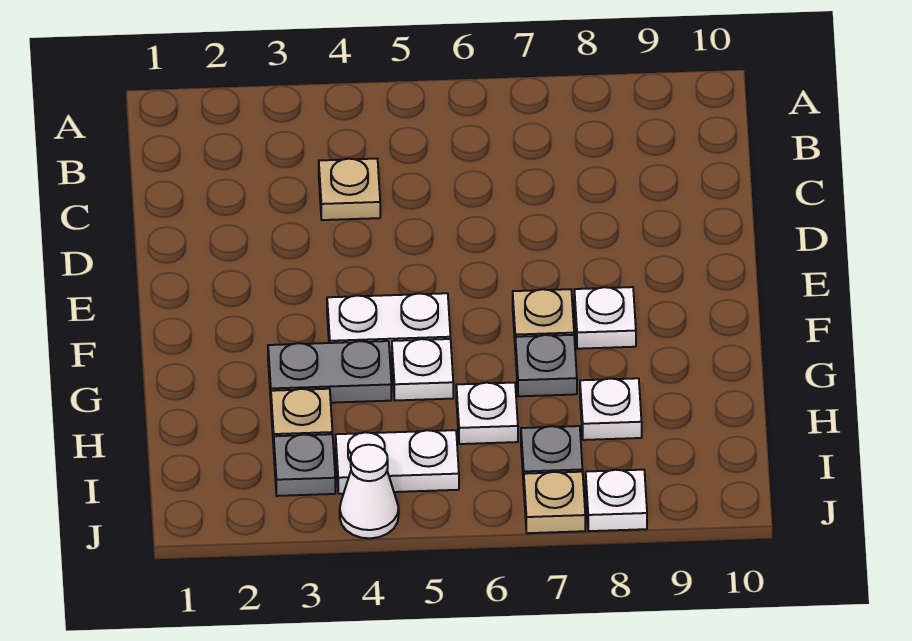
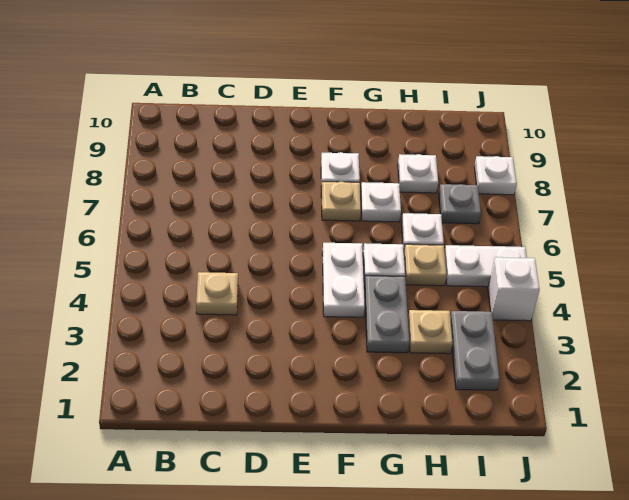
grey 1x1 plate [515,335,577,396] -> white 1x1 plate [361,182,401,222]
grey 1x1 plate [274,434,335,496] -> grey 1x2 plate [450,311,500,390]
white 1x2 plate [336,430,459,494] -> white 1x2 plate turned to [445,245,527,287]
white 1x1 cone [340,445,399,538] -> white 1x1 brick [488,257,540,321]
tan 1x1 plate [524,472,585,533] -> tan 1x1 plate moved to [404,244,447,286]

